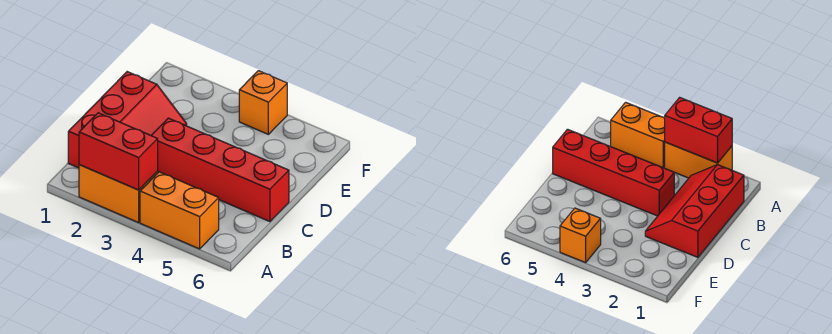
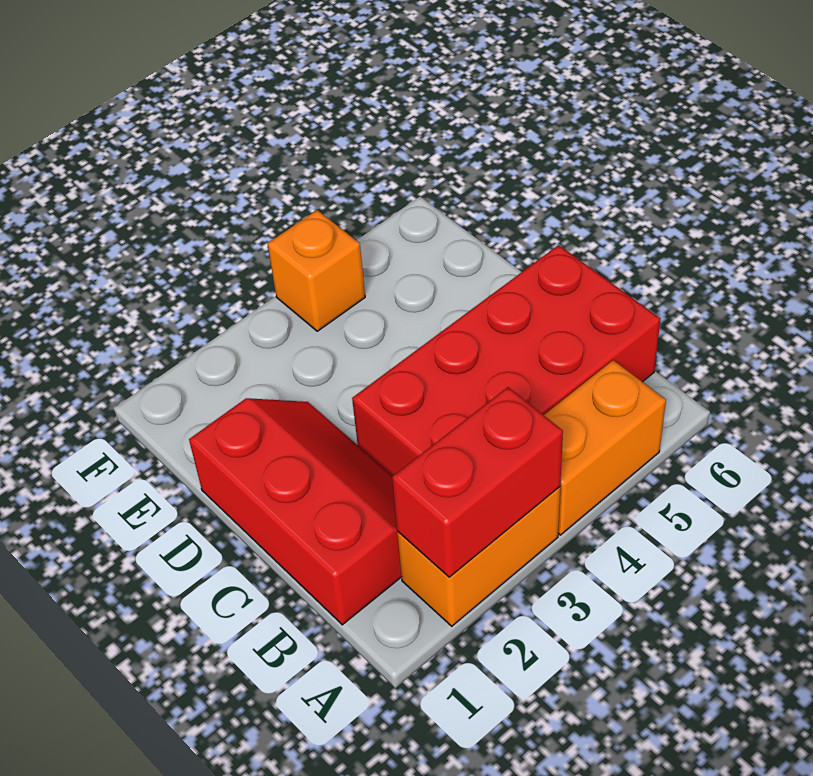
red 1x4 brick [151,118,289,222] -> red 2x4 brick [352,245,660,476]

